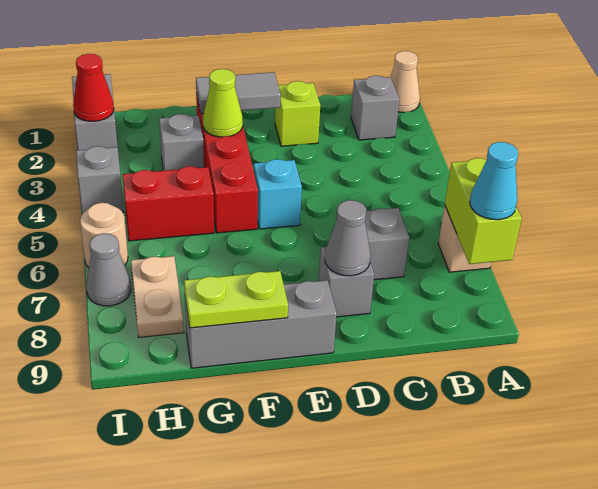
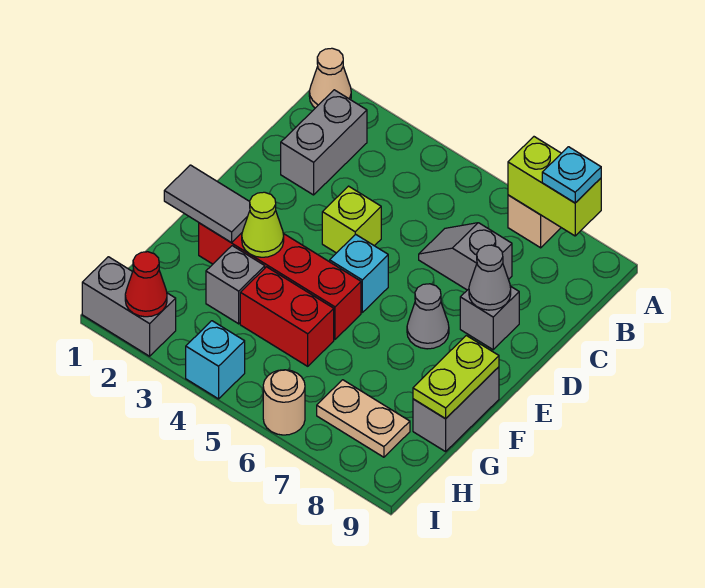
cyan 1x1 cone [470,142,518,220] -> cyan 1x1 plate [542,147,601,203]
grey 1x1 brick [351,76,399,140] -> grey 1x2 brick [281,90,367,195]
lime 1x1 brick [275,81,320,146] -> lime 1x1 brick moved to [322,186,381,253]
grey 1x2 tile [196,72,281,113] -> grey 1x2 tile turned to [164,165,250,243]
grey 1x3 brick [185,280,337,368] -> grey 1x2 brick [413,367,499,452]
red 1x2 brick [123,166,214,241] -> red 1x2 brick turned to [240,267,334,366]
grey 1x1 brick [76,146,124,214] -> cyan 1x1 brick [186,321,245,399]
grey 1x1 cone [86,233,131,306] -> grey 1x1 cone moved to [407,284,449,349]

